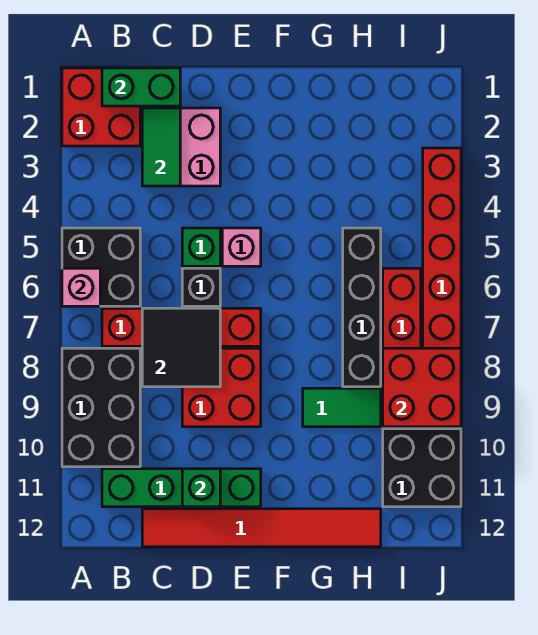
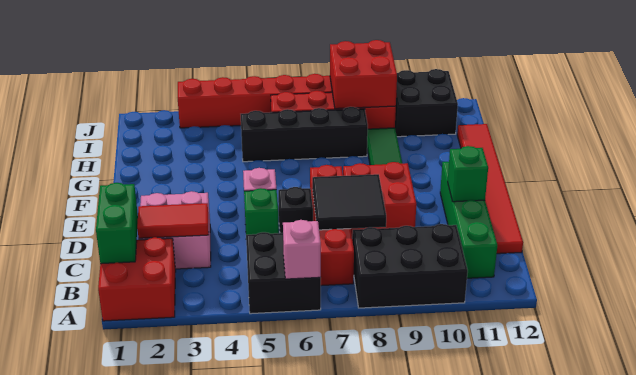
green 1x2 tile [142,108,180,186] -> red 1x2 tile [137,203,209,238]

